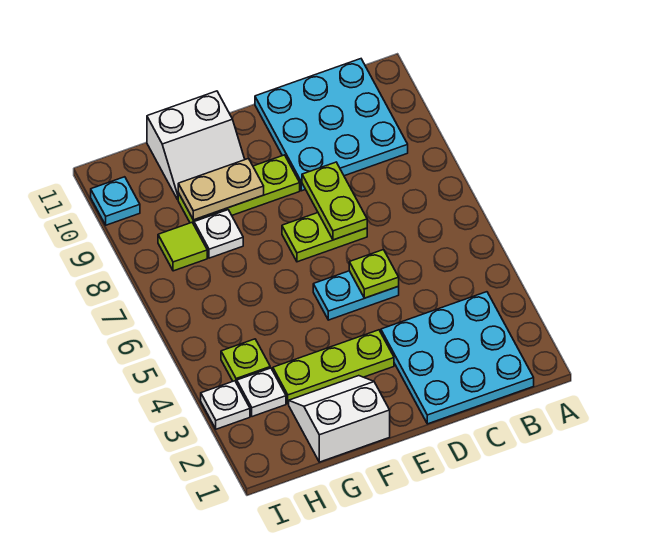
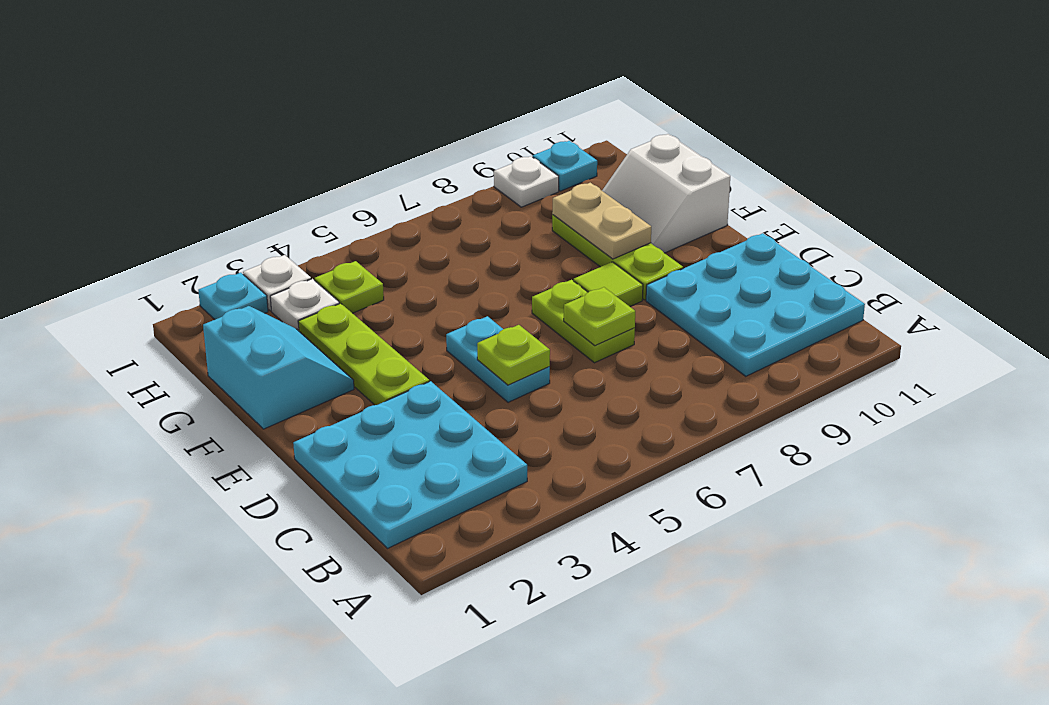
lime 1x2 plate [302,162,367,240] -> lime 1x1 plate [564,287,635,346]
white 2x2 slope [289,376,390,462] -> cyan 2x2 slope [203,306,354,429]
white 1x1 plate [194,210,243,258] -> white 1x1 plate moved to [494,156,559,207]
lime 1x1 tile [158,223,207,271] -> lime 1x1 tile moved to [574,262,643,306]
none -> cyan 1x1 plate [198,273,268,319]

